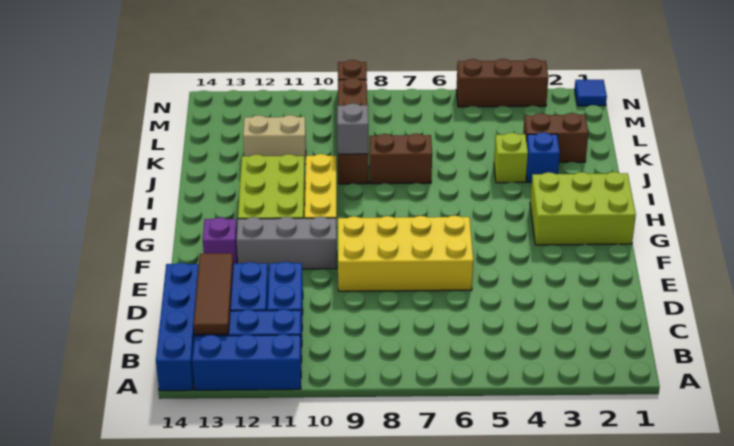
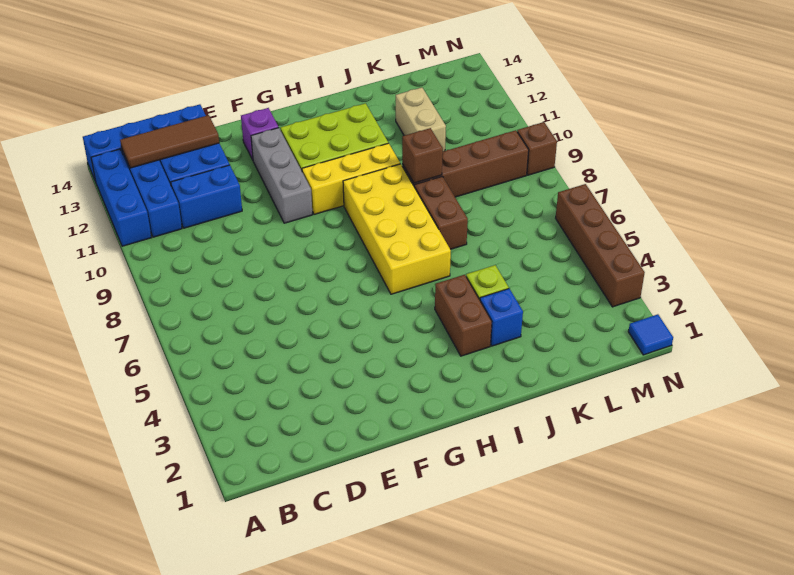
yellow 2x4 brick [338,215,473,291] -> yellow 2x4 brick moved to [343,164,451,294]
lime 2x3 brick [530,172,636,245] -> none
grey 1x1 brick [337,103,368,154] -> brown 1x1 brick [402,128,443,183]
brown 1x2 brick [523,113,588,162] -> brown 1x2 brick moved to [435,275,492,356]
brown 1x3 brick [456,59,548,107] -> brown 1x4 brick [556,184,645,307]

